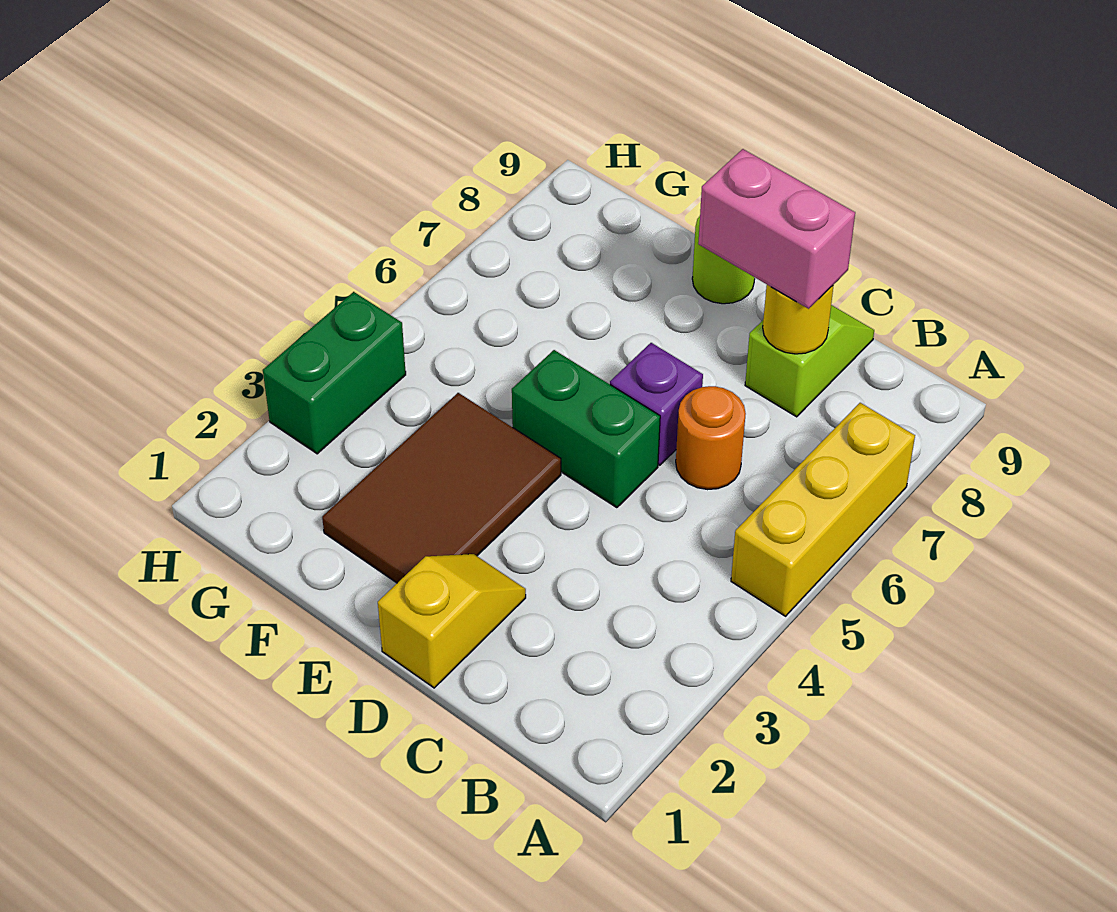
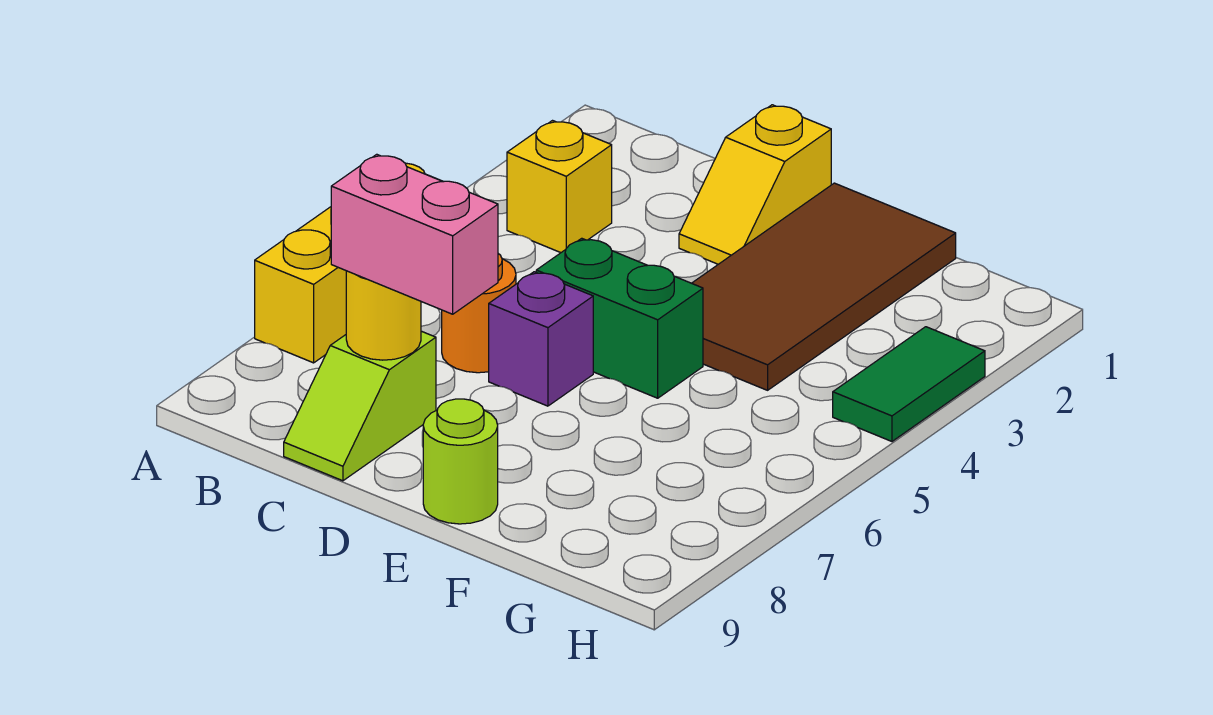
none -> yellow 1x1 brick [507,121,612,253]
brown 2x3 tile [322,393,561,583] -> brown 2x4 tile [692,183,956,390]
green 1x2 brick [263,292,406,454] -> green 1x2 tile [833,327,985,441]

